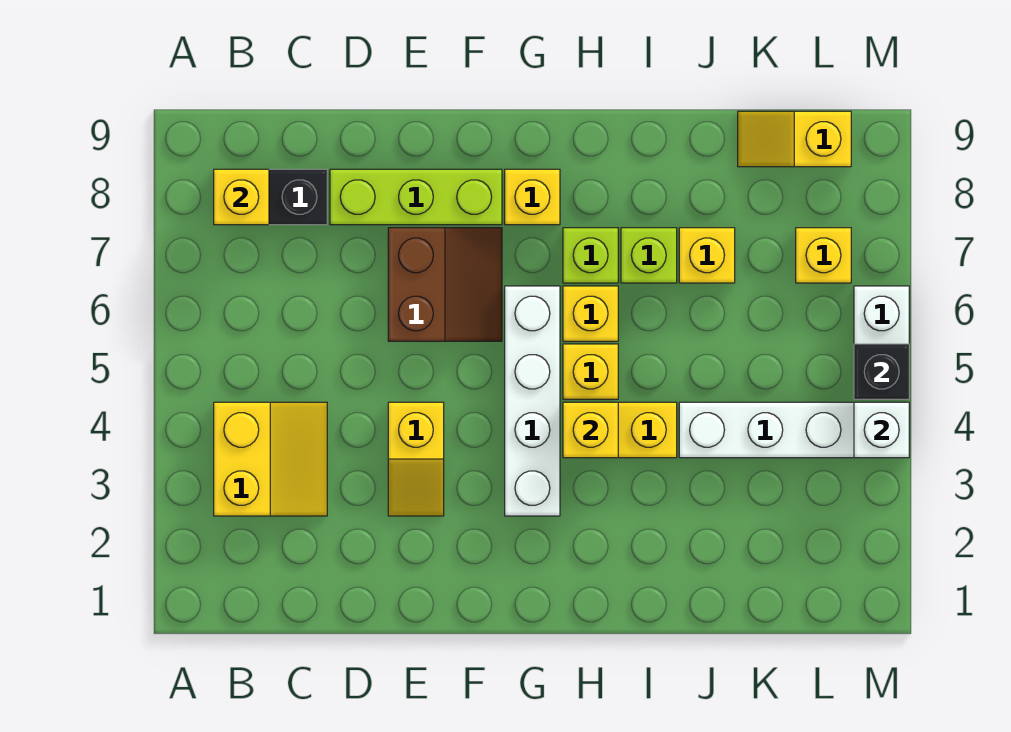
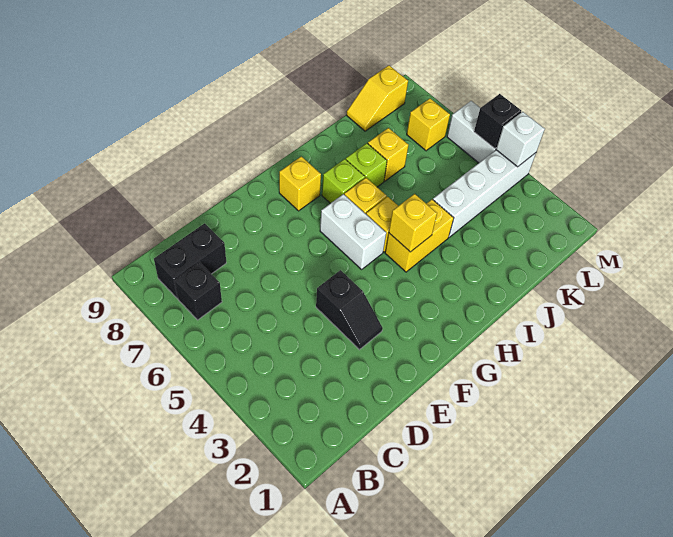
yellow 2x2 slope [214,402,327,516] -> none
none -> black 1x1 brick [174,262,222,320]
yellow 1x1 brick [214,169,269,225] -> none
lime 1x3 brick [330,169,502,225] -> none
yellow 1x2 slope [388,402,444,516] -> black 1x2 slope [316,270,383,350]
brown 2x2 slope [388,228,502,341] -> none
white 1x4 brick [505,286,560,516] -> white 1x2 brick [320,194,386,269]

